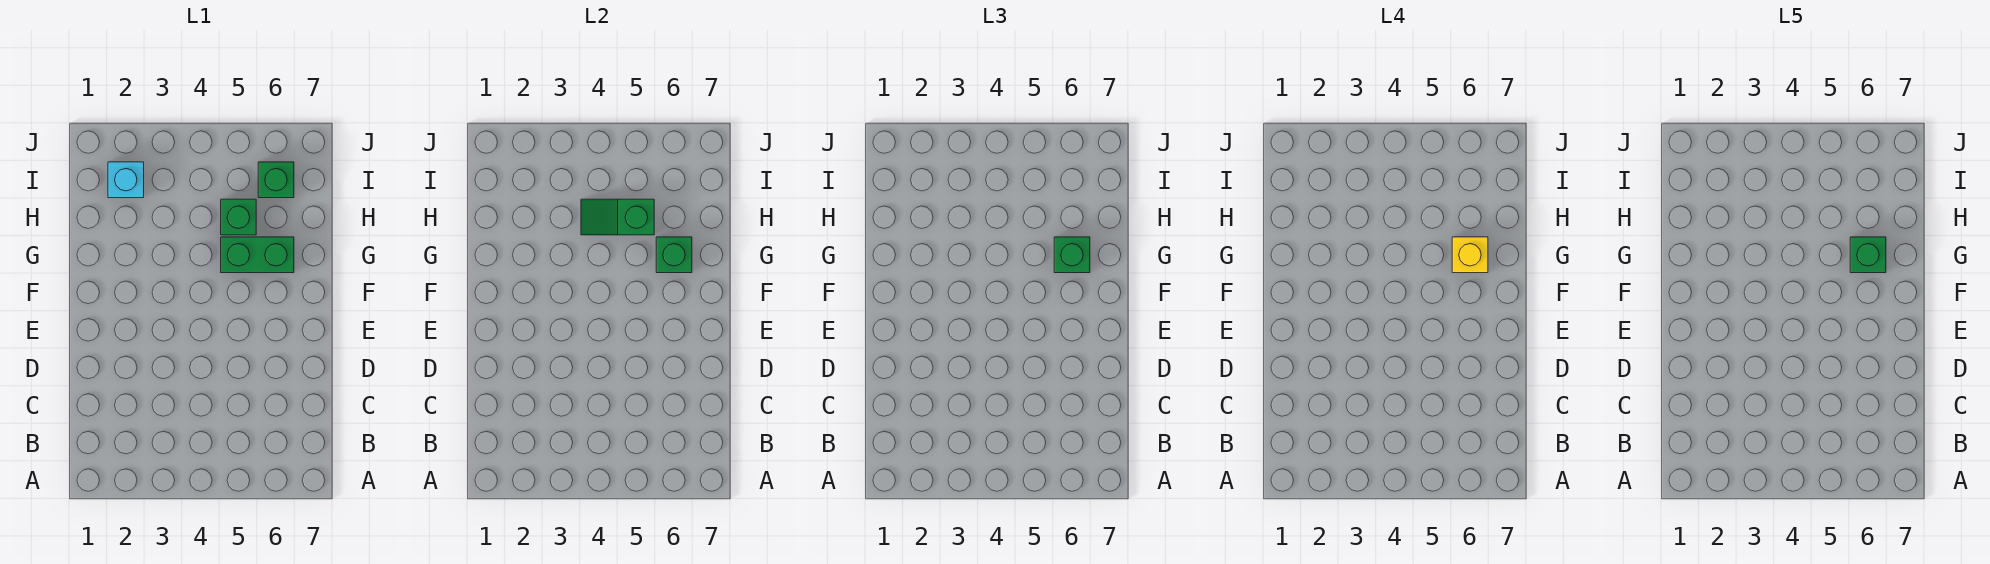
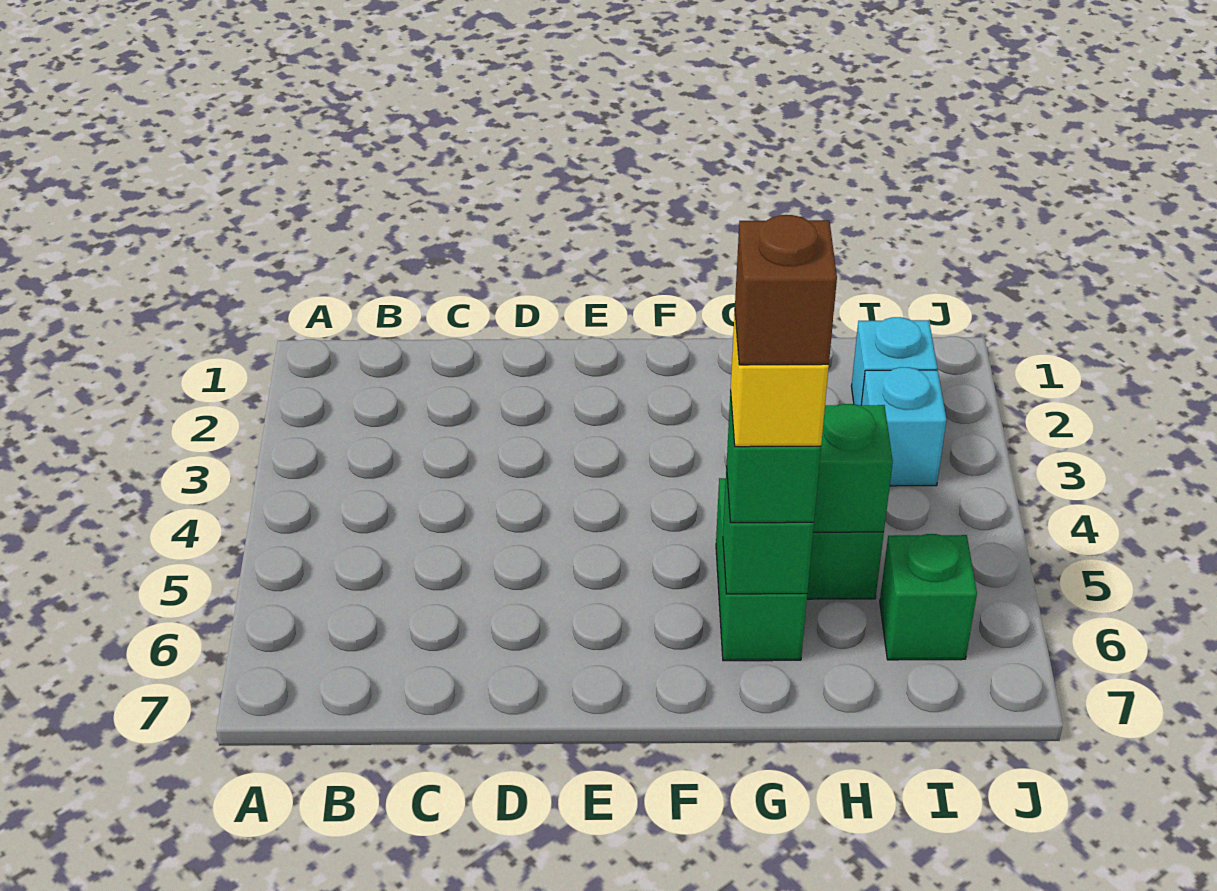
green 1x1 brick [1850,237,1886,273] -> brown 1x1 brick [735,215,837,365]
none -> cyan 1x1 brick [861,367,946,486]

